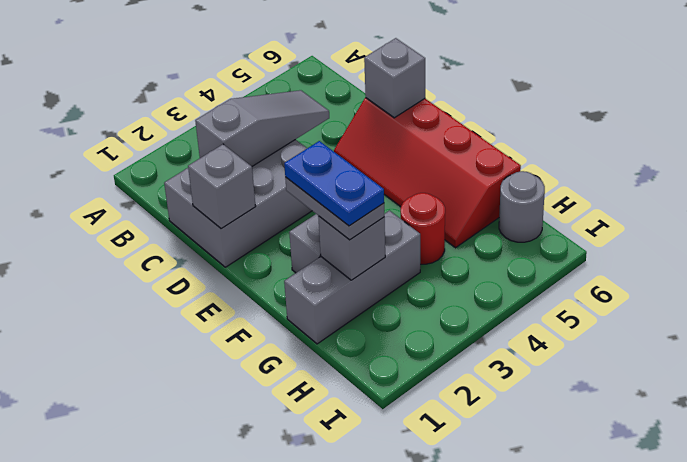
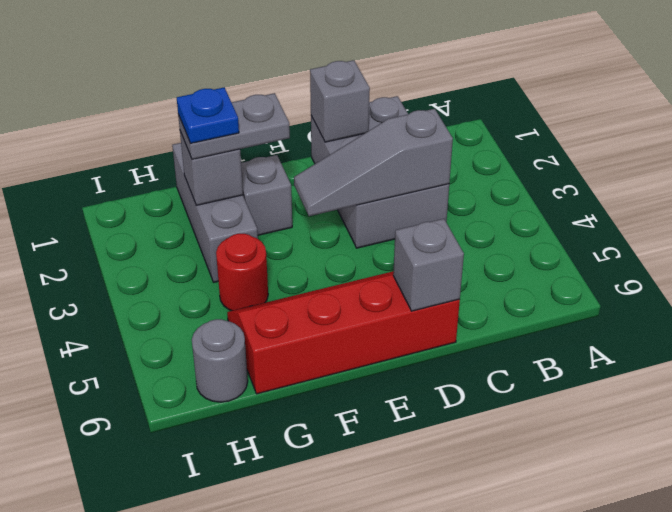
grey 1x3 slope [195,90,329,166] -> grey 1x3 slope turned to [294,109,453,216]
blue 1x2 plate [284,141,384,226] -> blue 1x1 plate [177,88,239,143]

